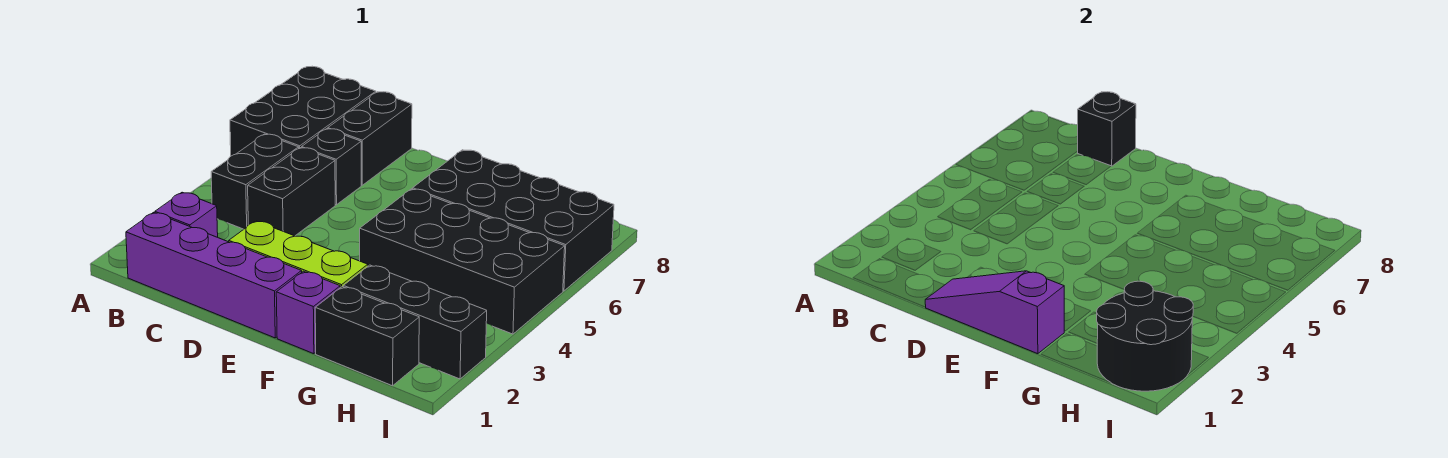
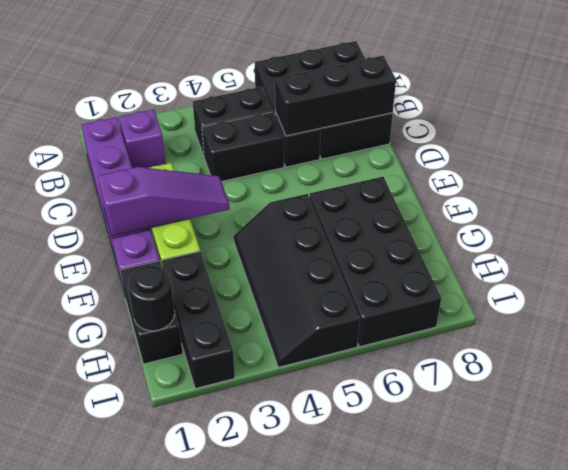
black 1x1 brick [1078,92,1136,166] -> black 1x3 brick [275,56,396,136]
purple 1x3 slope [925,271,1065,354] -> purple 1x3 slope turned to [98,167,230,236]
black 2x4 brick [360,189,565,334] -> black 2x4 slope [233,194,360,367]
black 2x2 round brick [1097,281,1193,391] -> black 1x1 round brick [128,266,175,331]

